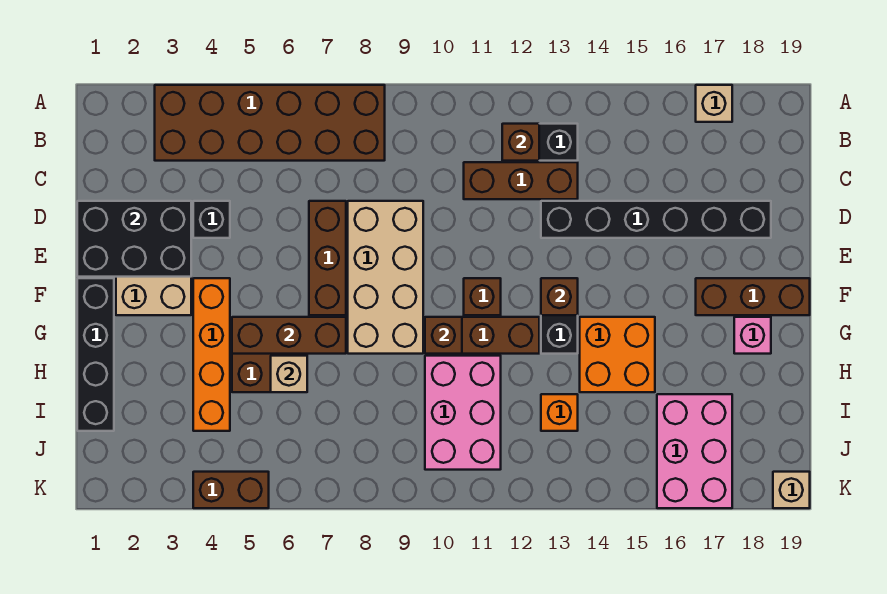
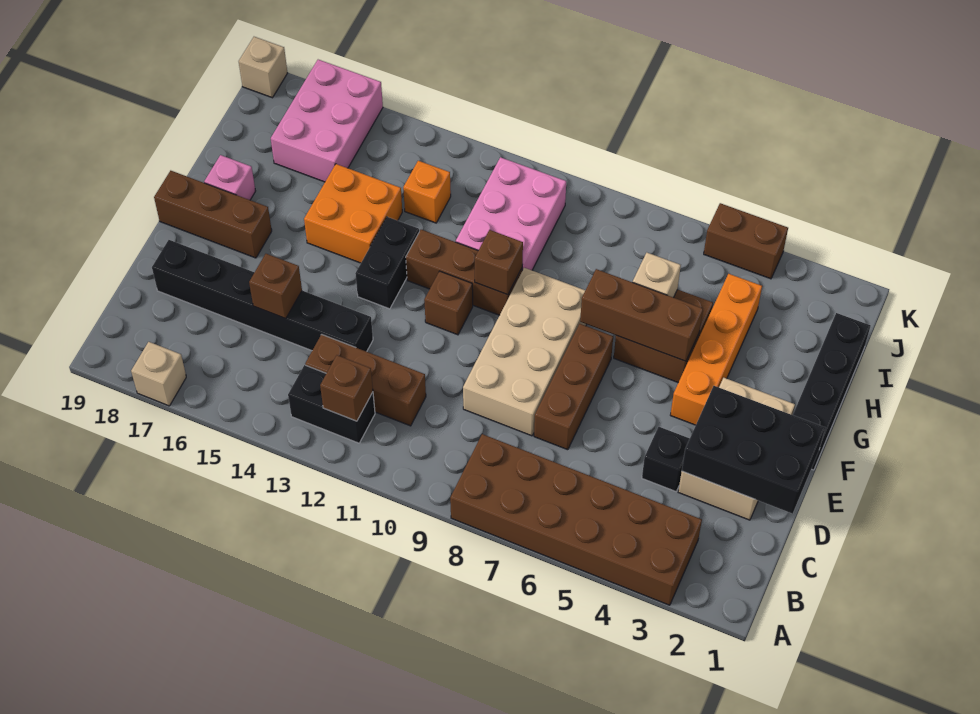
brown 1x1 brick [541,278,578,315] -> brown 1x1 brick moved to [249,254,302,319]

